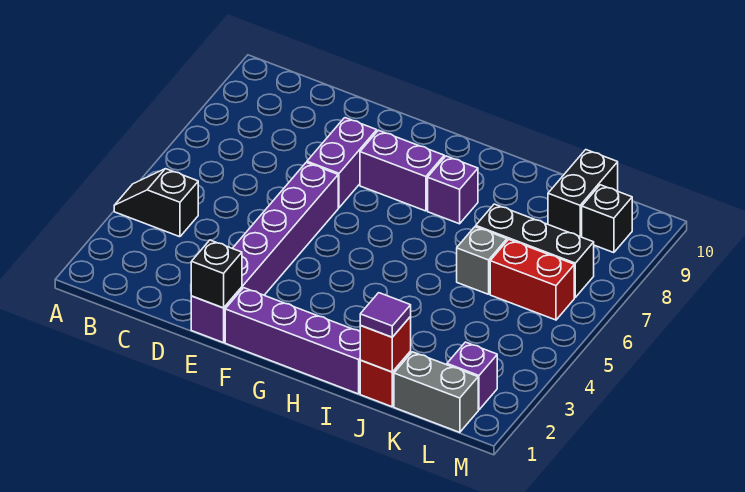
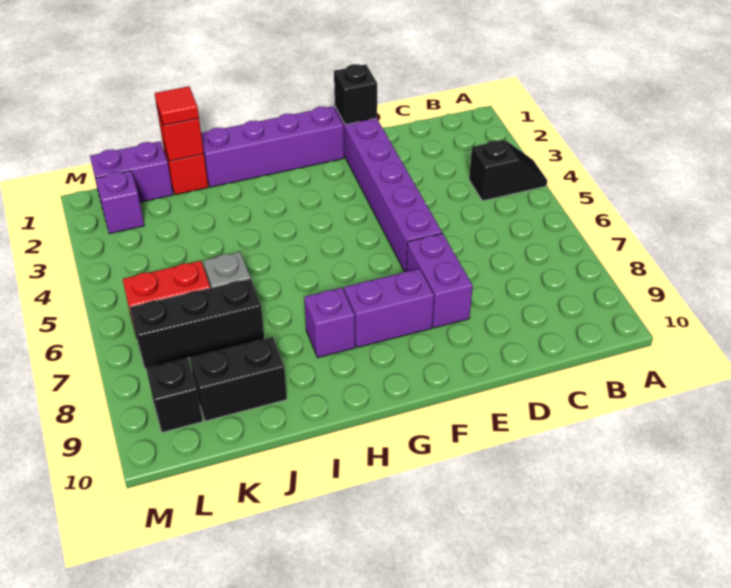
purple 1x1 tile [360,293,411,337] -> red 1x1 tile [154,86,199,125]
grey 1x2 brick [394,352,478,432] -> purple 1x2 brick [90,141,173,202]
black 1x2 brick [548,150,618,237] -> black 1x2 brick turned to [190,337,287,421]

